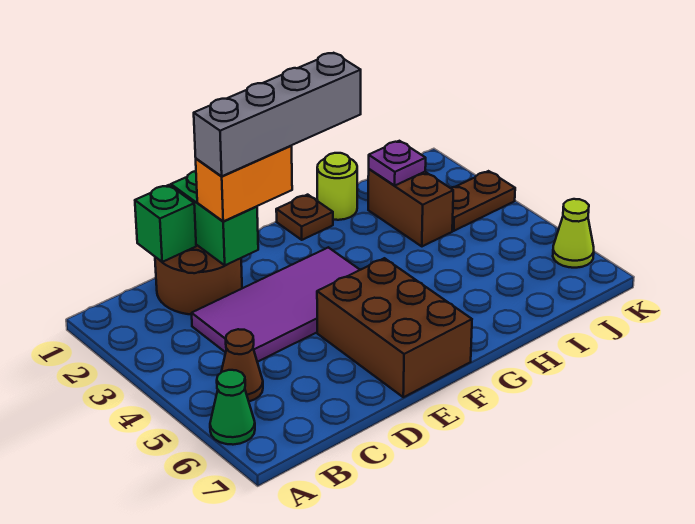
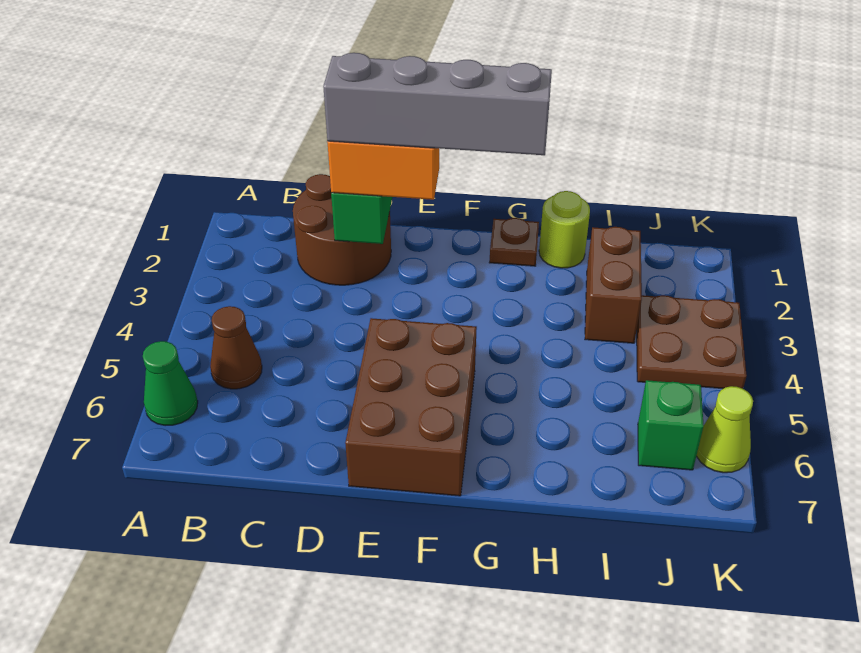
green 1x1 brick [135,185,196,262] -> green 1x1 brick moved to [638,380,704,470]
purple 2x4 tile [192,247,360,362] -> none
purple 1x1 plate [369,141,426,185] -> none
brown 1x2 plate [451,171,515,231] -> brown 2x2 plate [637,295,747,389]

